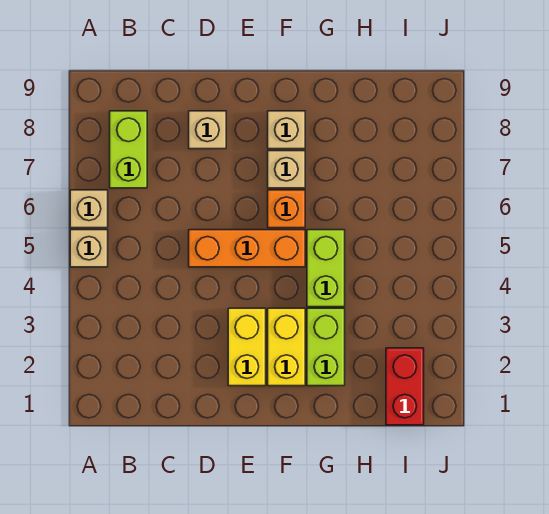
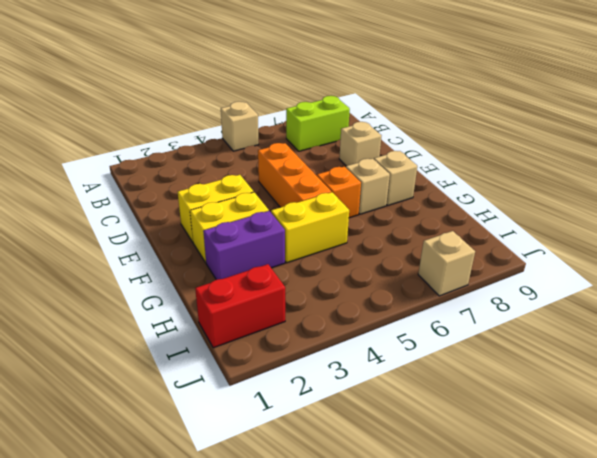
tan 1x1 brick [70,190,108,228] -> tan 1x1 brick moved to [418,231,475,296]
lime 1x2 brick [307,308,345,386] -> purple 1x2 brick [203,211,285,280]
lime 1x2 brick [307,230,345,307] -> yellow 1x2 brick [271,192,349,263]

